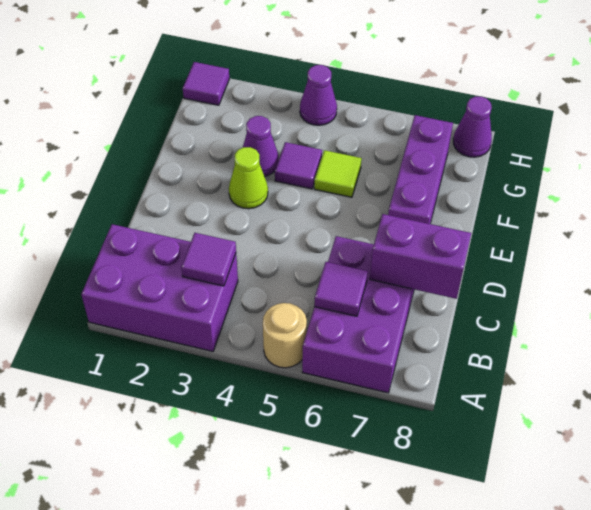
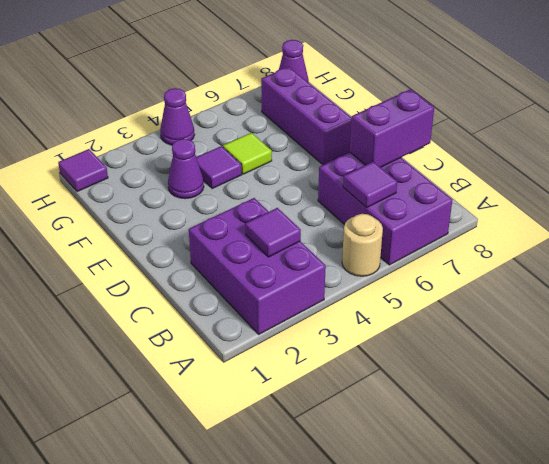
purple 2x3 brick [81,224,238,351] -> purple 2x3 brick turned to [189,198,326,334]
lime 1x1 cone [229,147,268,209] -> none

